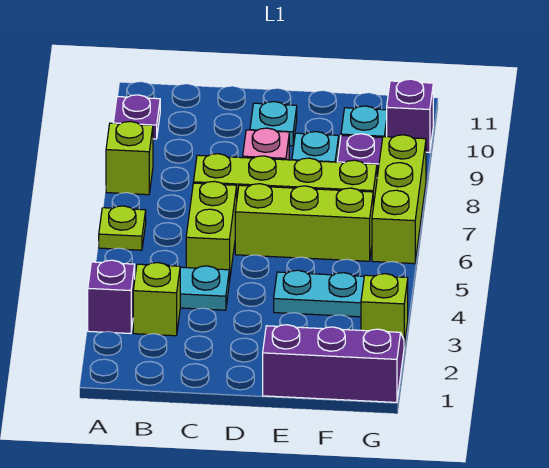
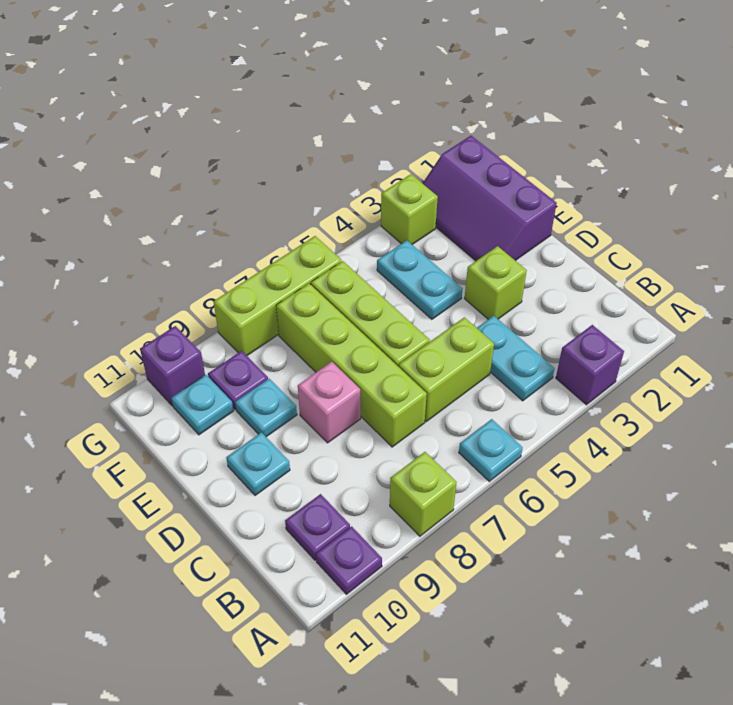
lime 1x1 plate [99,206,146,250] -> cyan 1x1 plate [459,419,522,481]
lime 1x1 brick [133,263,180,336] -> lime 1x1 brick moved to [465,246,527,319]
none -> purple 1x1 plate [285,494,350,560]

